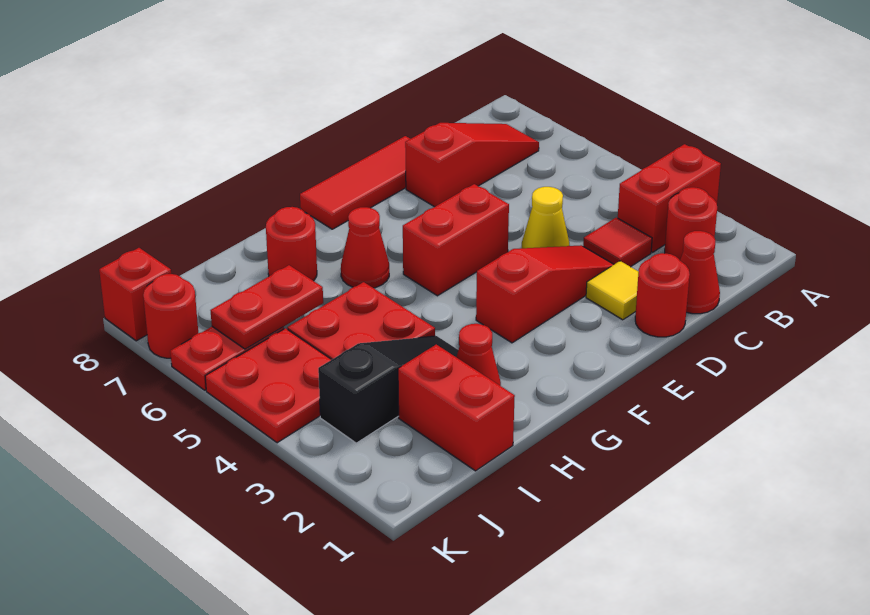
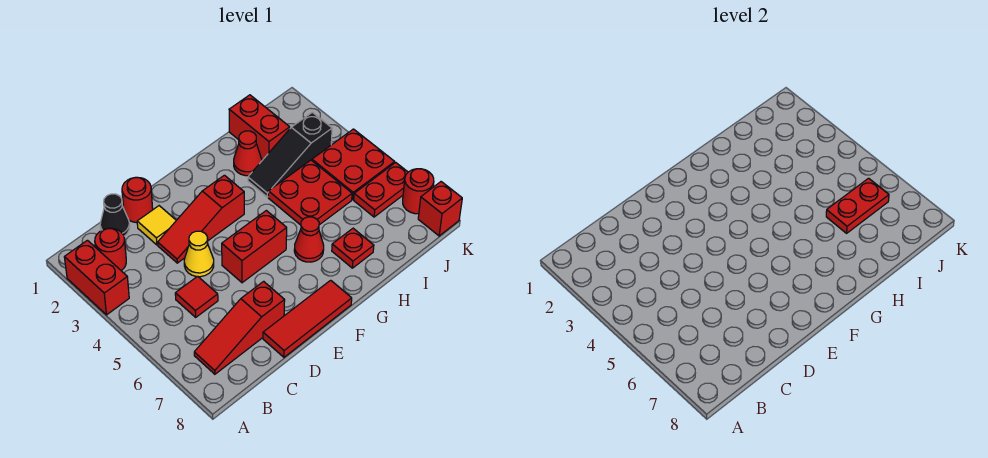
red 1x2 brick [618,144,721,252] -> red 1x2 brick turned to [64,240,129,315]
red 1x1 cone [680,231,720,314] -> black 1x1 cone [100,194,130,236]
red 1x1 tile [583,218,652,267] -> red 1x1 tile moved to [175,276,218,317]
red 1x1 round brick [266,207,317,281] -> red 1x1 plate [332,228,374,268]

